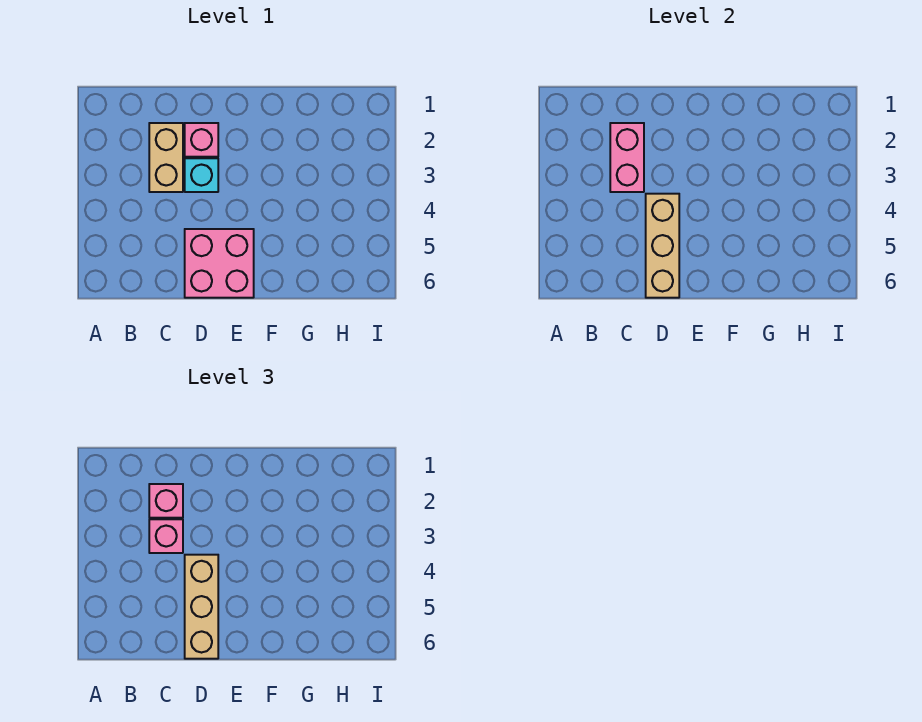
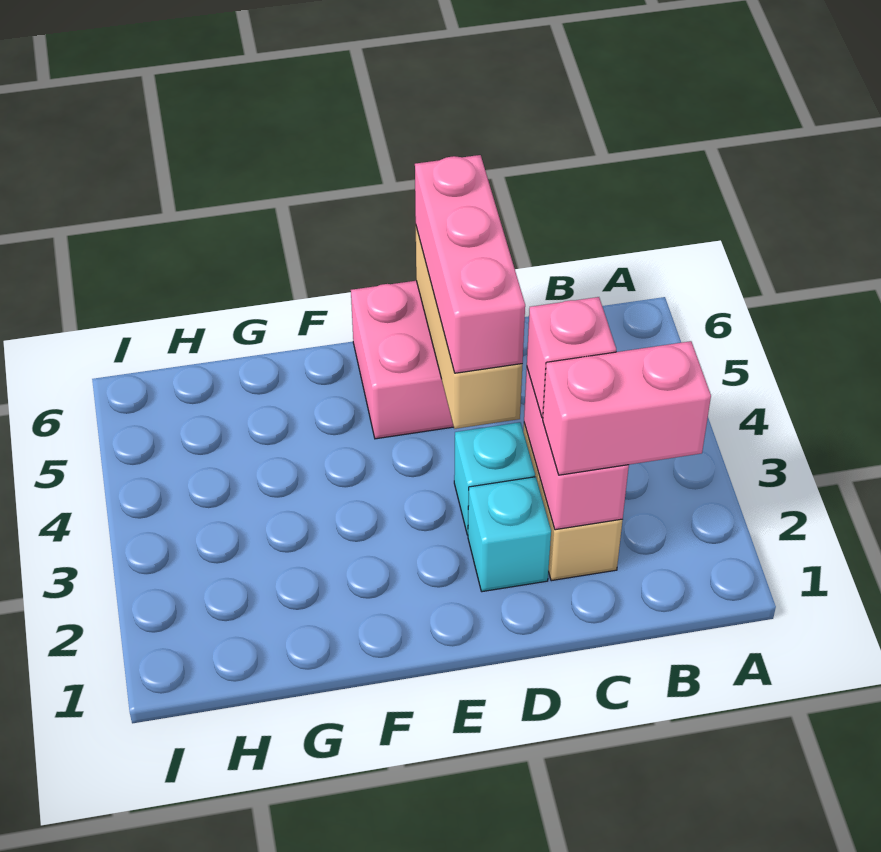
pink 1x1 brick [149,484,183,518] -> pink 1x2 brick [543,341,711,475]
pink 1x1 brick [185,123,218,157] -> cyan 1x1 brick [468,477,551,592]
tan 1x3 brick [185,555,218,659] -> pink 1x3 brick [415,155,525,373]

